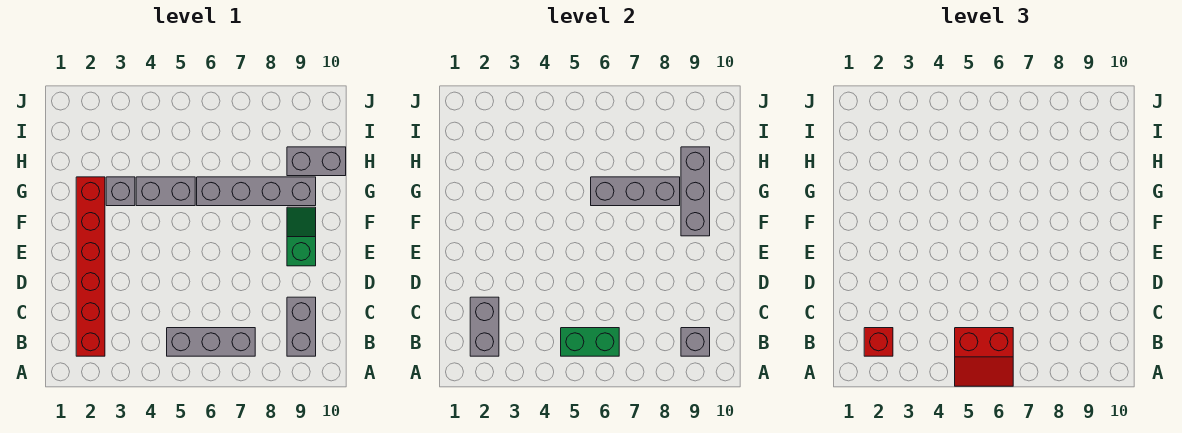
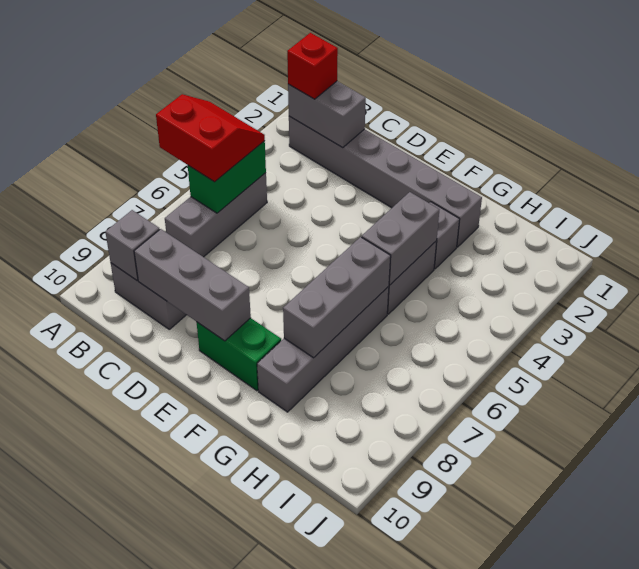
red 2x2 slope [955,328,1013,386] -> red 2x2 slope turned to [156,94,265,182]
red 1x6 brick [76,177,105,356] -> grey 1x6 brick [289,116,482,247]
green 1x2 slope [287,207,316,266] -> green 1x2 brick [197,318,281,391]
grey 1x3 brick [681,147,710,236] -> grey 1x3 brick moved to [134,229,251,341]
grey 1x2 brick [287,147,346,176] -> grey 1x2 brick moved to [362,192,439,285]

